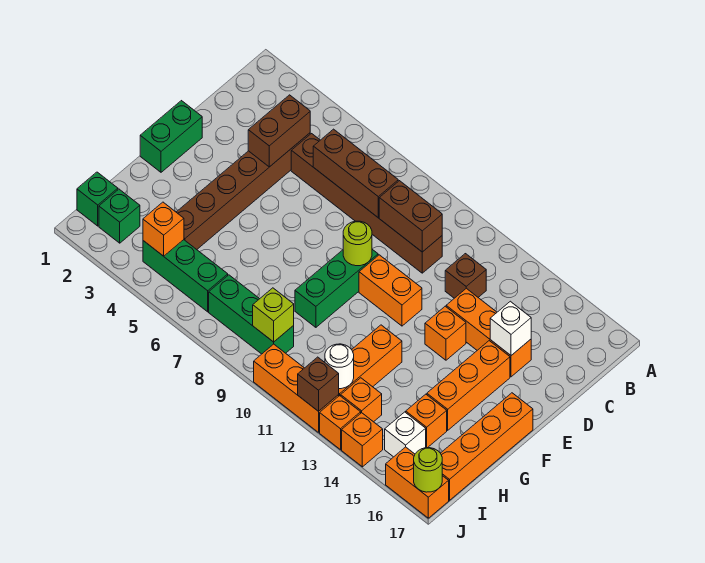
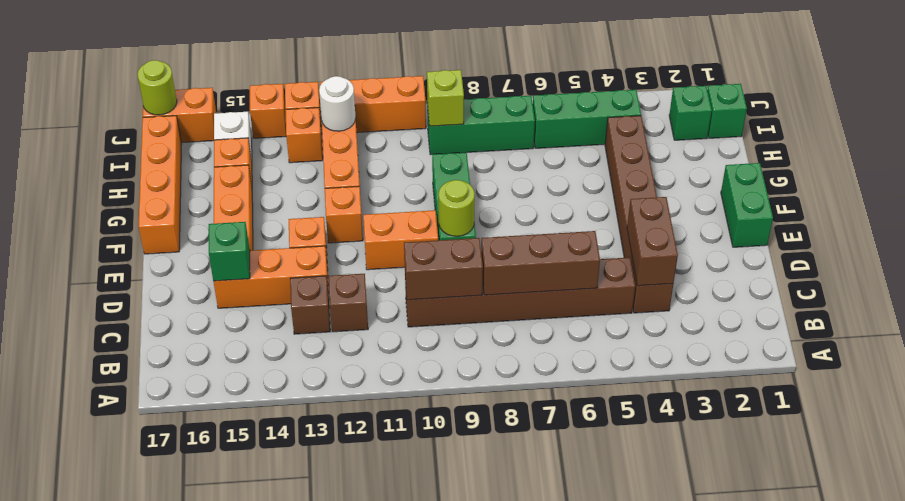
white 1x1 brick [490,301,531,355] -> green 1x1 brick [209,222,250,281]
orange 1x1 brick [143,202,184,256] -> orange 1x1 brick moved to [325,186,363,243]
brown 1x1 brick [298,357,339,411] -> brown 1x1 brick moved to [290,276,330,334]

